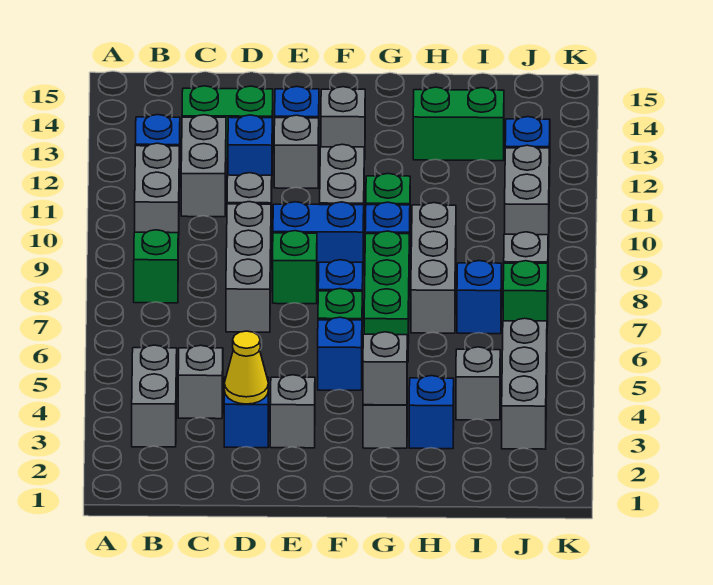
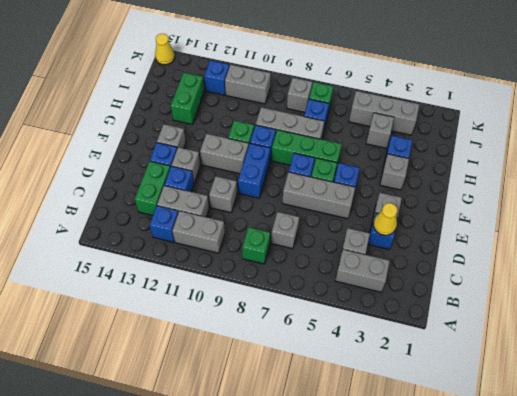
grey 1x3 brick [226,202,271,332] -> grey 1x3 brick moved to [282,172,355,219]
green 1x1 brick [273,231,317,304] -> none
grey 1x1 brick [363,332,407,405] -> grey 1x1 brick moved to [271,212,299,249]
none -> yellow 1x1 cone [155,34,175,65]

